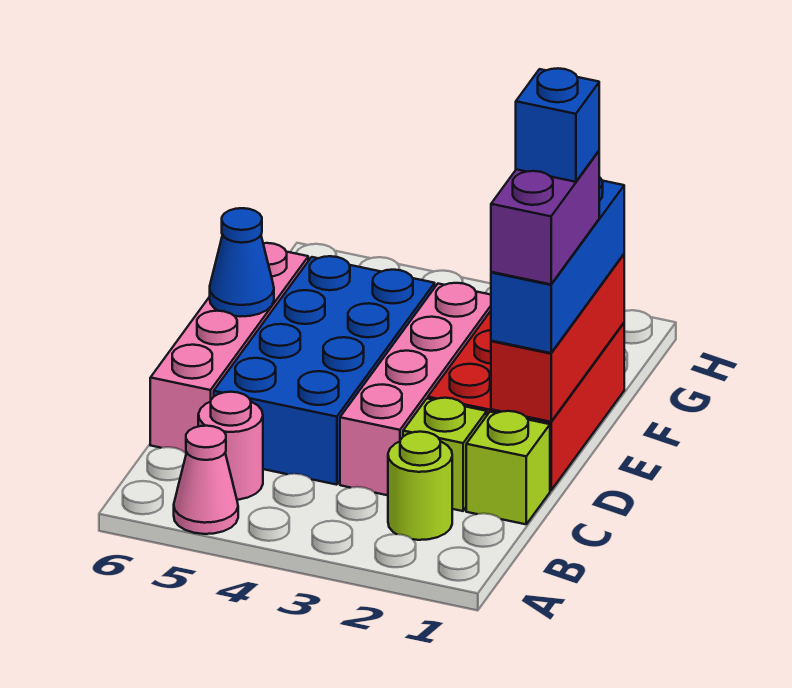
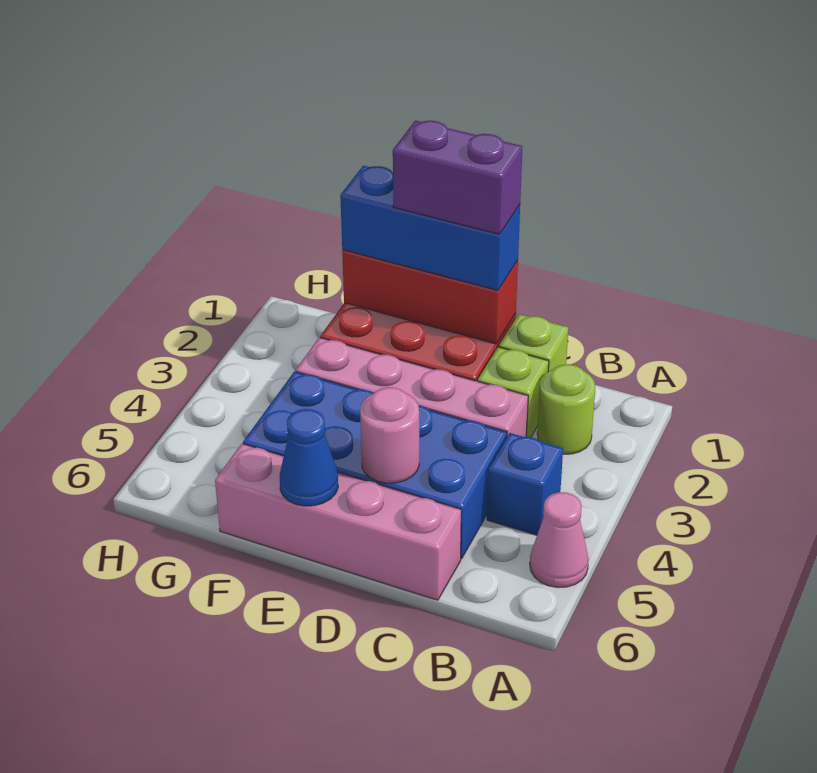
pink 1x1 round brick [198,392,263,500] -> pink 1x1 round brick moved to [360,387,419,483]
blue 1x1 brick [516,68,599,182] -> blue 1x1 brick moved to [487,433,563,535]

